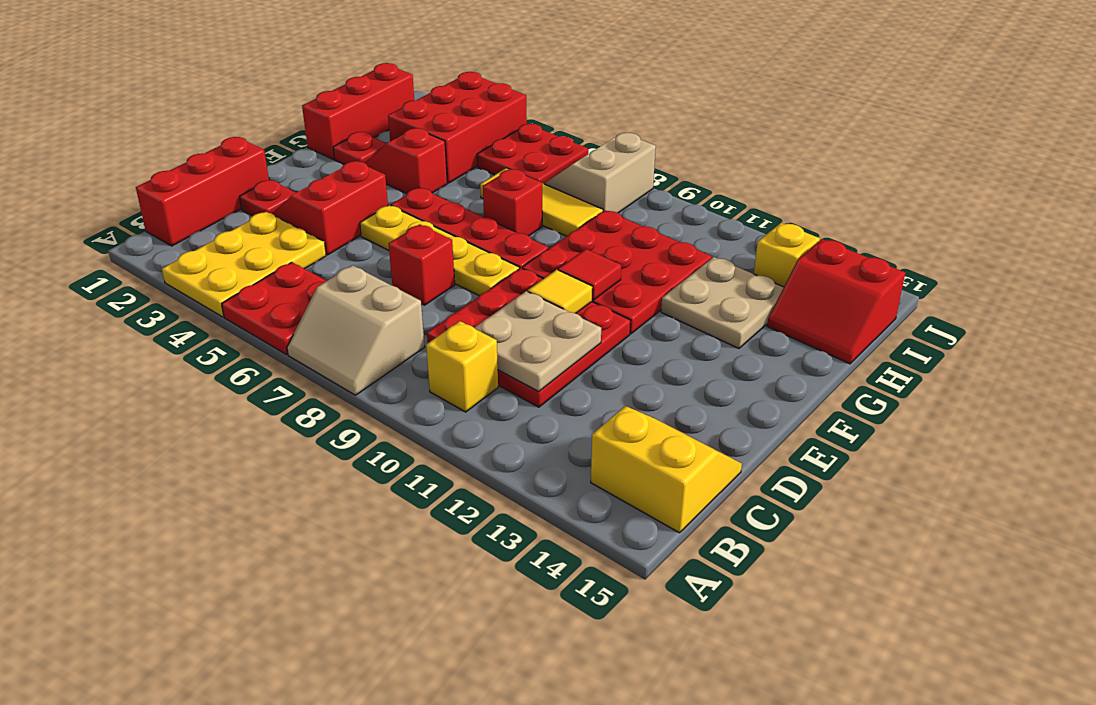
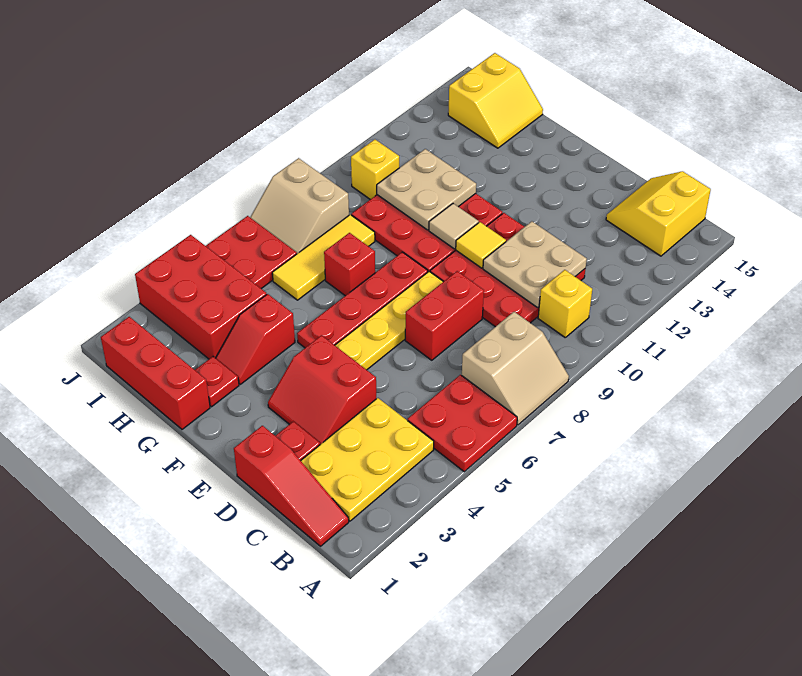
yellow 2x3 plate [162,212,326,317] -> yellow 2x3 plate turned to [301,398,434,521]
red 1x3 brick [136,137,269,246] -> red 1x3 slope [234,426,349,546]
red 1x1 brick [389,224,455,305] -> red 1x2 brick [405,271,484,360]
red 1x1 tile [558,249,621,300] -> tan 1x1 tile [429,204,479,249]
tan 2x2 plate [661,257,784,348] -> tan 2x2 plate moved to [377,149,476,230]
red 2x2 slope [767,239,905,364] -> yellow 2x2 slope [448,53,543,148]
yellow 1x1 brick [754,223,820,287] -> yellow 1x1 brick moved to [351,140,399,199]

